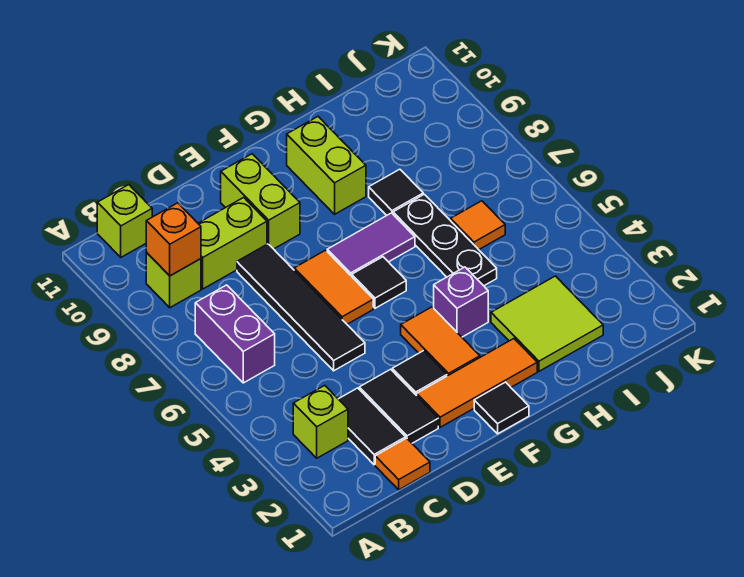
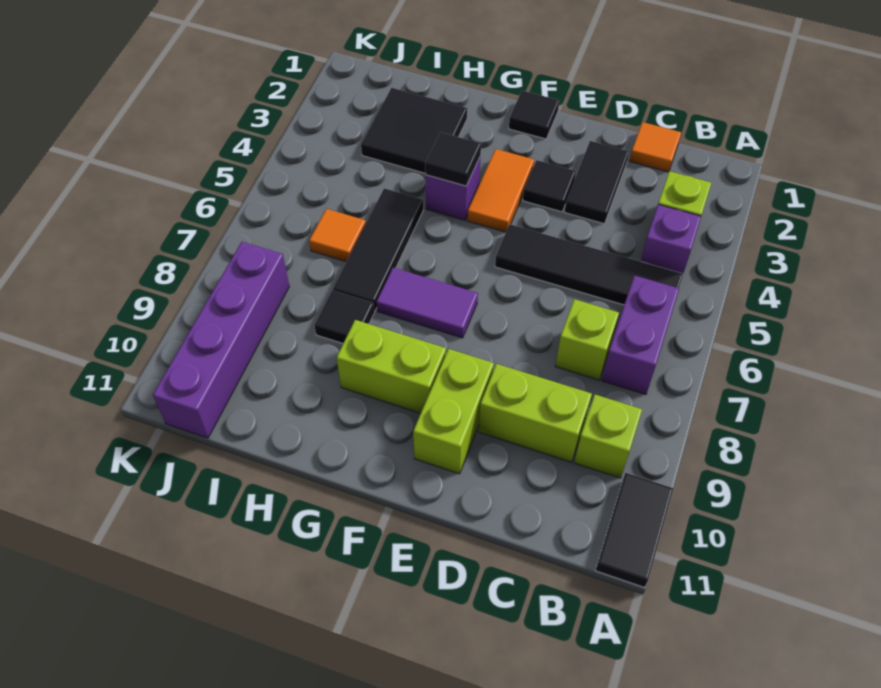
none -> purple 1x1 brick [641,205,701,274]
orange 1x1 brick [146,203,201,276] -> none
lime 1x1 brick [97,185,152,257] -> lime 1x1 brick moved to [555,299,619,380]
black 1x2 tile [339,388,406,465] -> black 1x2 tile moved to [595,473,673,587]
black 1x4 tile [237,244,365,371] -> black 1x4 tile turned to [495,224,683,305]
orange 1x3 tile [417,339,537,427] -> none
orange 1x2 tile [294,250,373,324] -> none
black 1x1 tile [352,257,406,308] -> black 1x1 tile moved to [425,132,481,186]
lime 1x2 brick [287,117,366,214] -> lime 1x2 brick turned to [337,320,446,413]
lime 2x2 tile [491,276,603,371] -> black 2x2 tile [361,88,467,173]
black 1x3 plate [393,194,497,286] -> black 1x3 tile [333,188,423,311]
none -> purple 1x4 brick [153,242,289,438]

